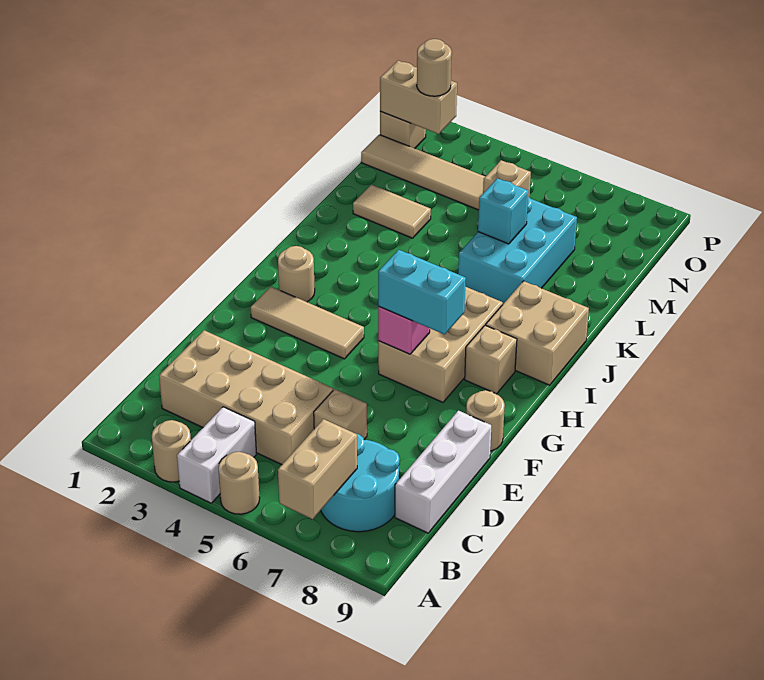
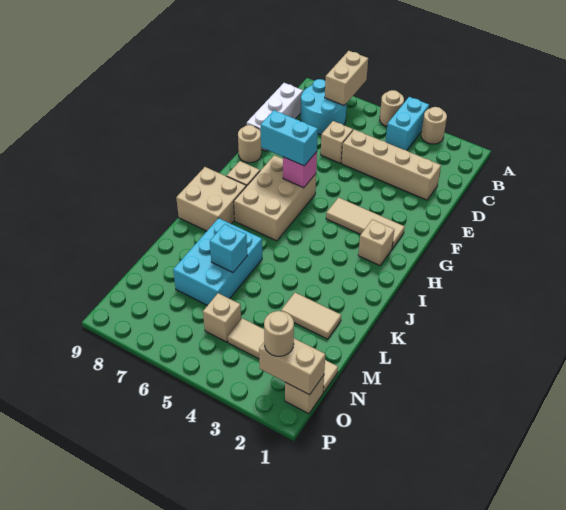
white 1x2 brick [177,407,257,503] -> cyan 1x2 brick [386,97,429,150]
tan 2x4 brick [159,330,333,465] -> tan 1x4 brick [341,130,441,200]
tan 1x1 round brick [278,246,315,302] -> tan 1x1 brick [358,219,394,266]

